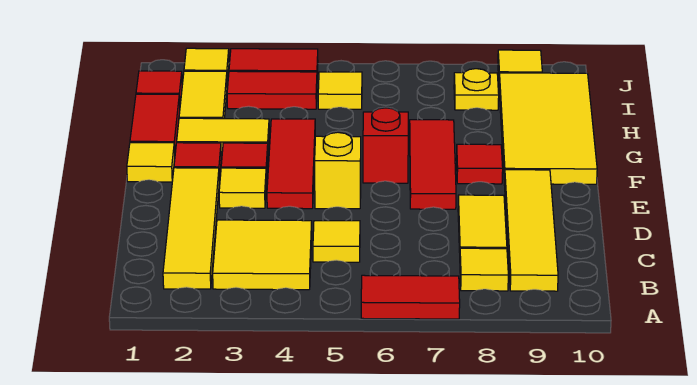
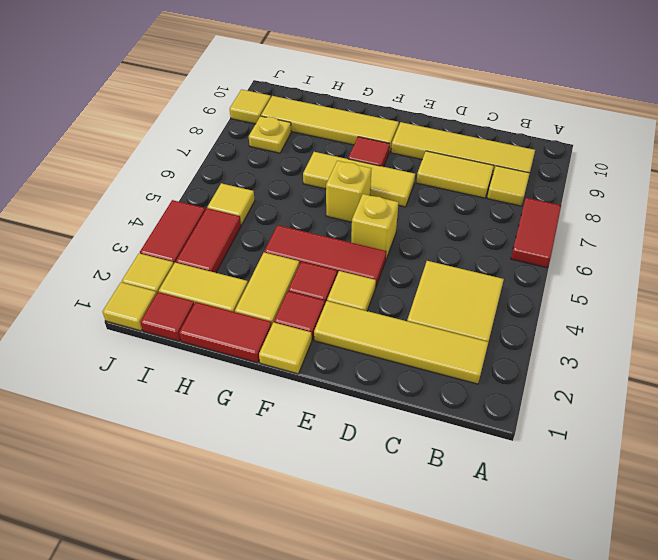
yellow 1x1 tile [313,221,360,262] -> yellow 1x1 tile moved to [103,282,156,331]
red 1x3 tile [410,120,456,209] -> yellow 1x3 tile [303,152,415,207]
red 1x1 brick [363,108,408,183] -> yellow 1x1 brick [326,161,372,222]
yellow 2x4 tile [499,73,597,184] -> yellow 1x4 tile [261,96,399,152]

